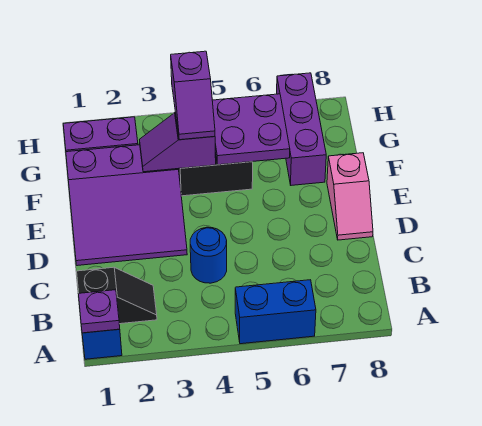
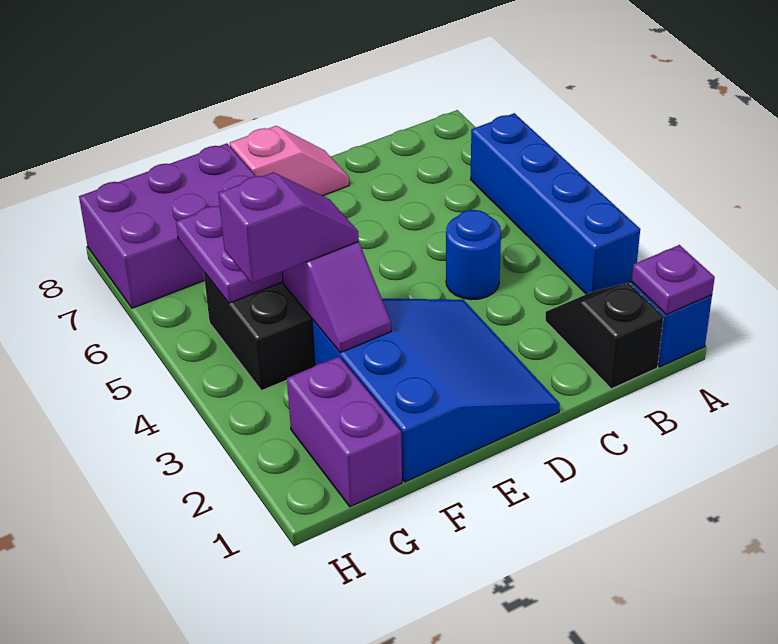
blue 1x2 brick [235,280,316,344] -> blue 1x4 brick [471,113,640,294]
purple 3x3 slope [66,145,187,266] -> blue 3x3 slope [312,299,560,482]
purple 1x3 brick [277,73,326,185] -> purple 2x3 brick [79,143,256,308]

